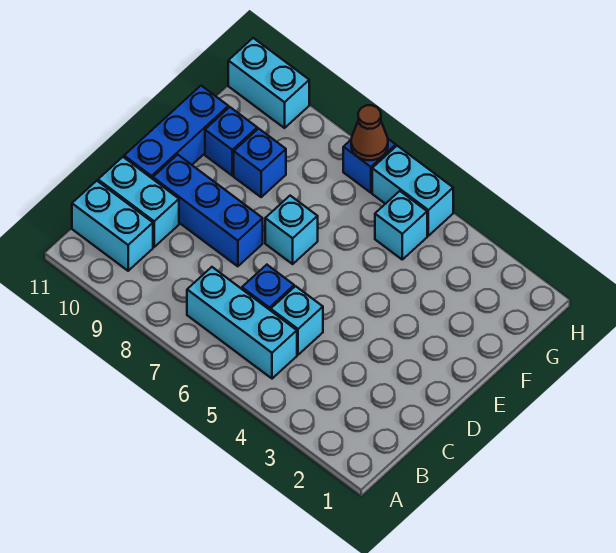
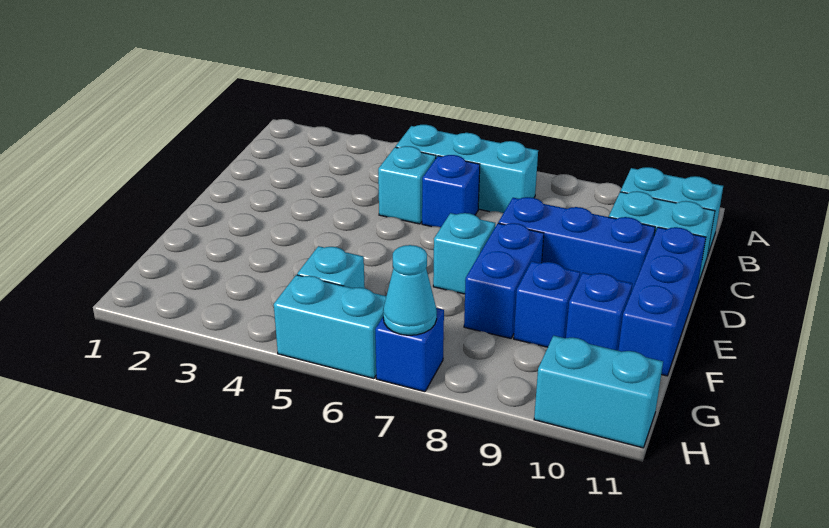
none -> blue 1x2 brick [464,223,544,338]
brown 1x1 cone [351,105,388,160] -> cyan 1x1 cone [383,245,437,335]

